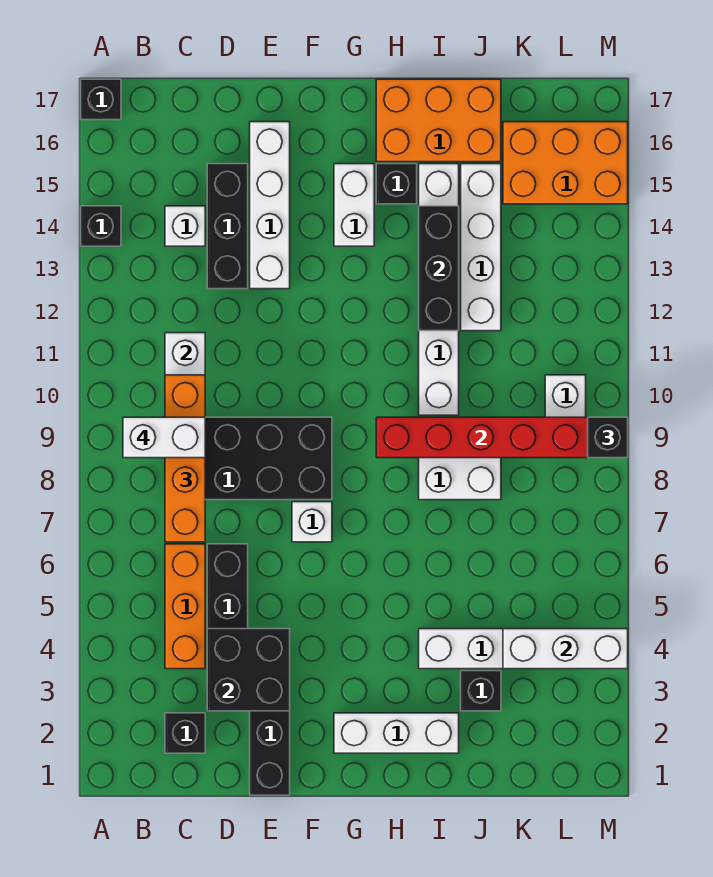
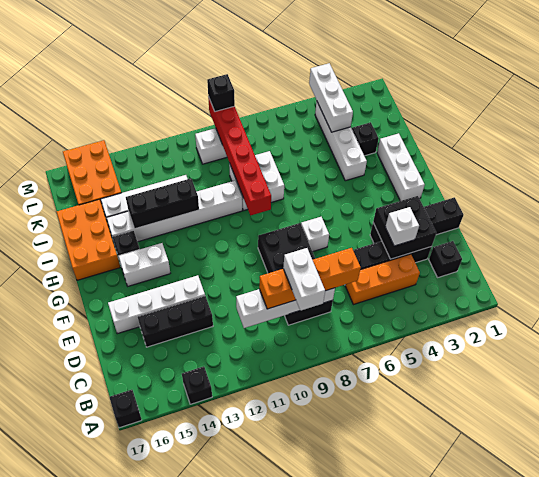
white 1x1 brick [165,206,205,246] -> white 1x1 brick moved to [385,207,419,246]

